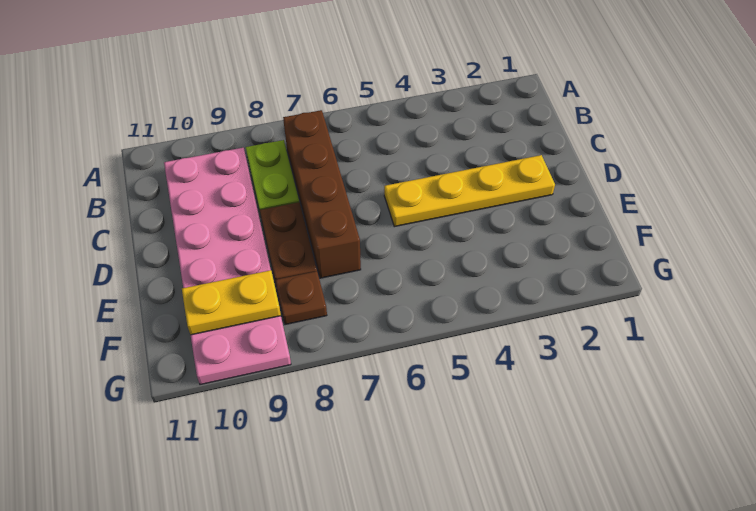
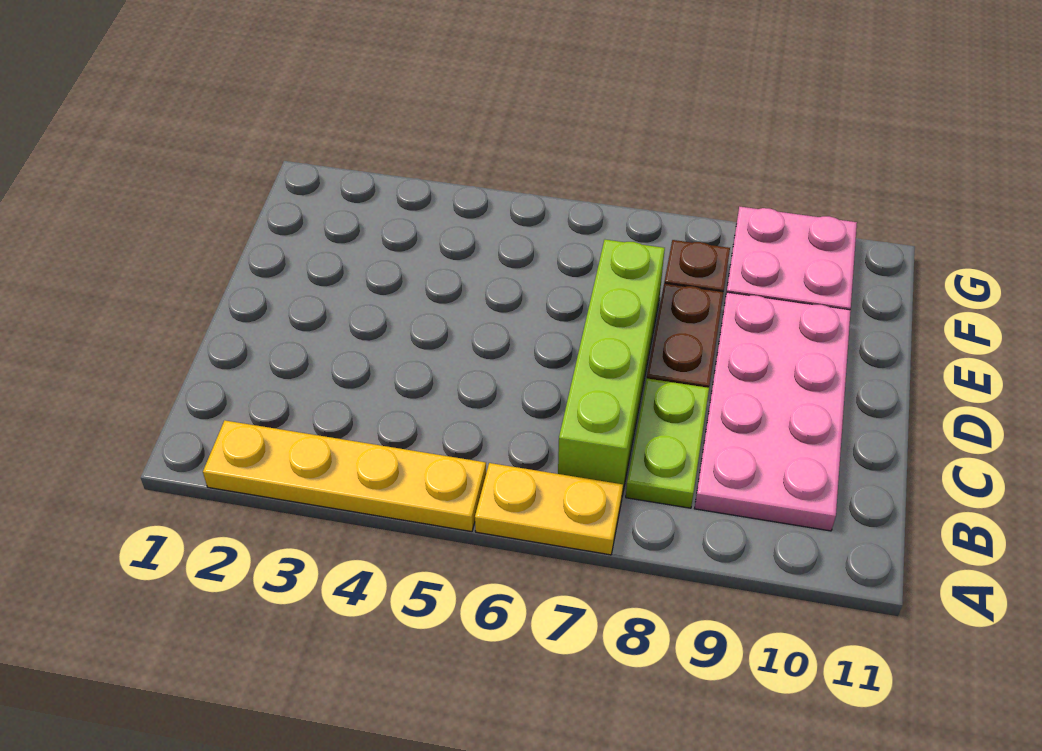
brown 1x4 brick [283,110,361,278] -> lime 1x4 brick [558,240,665,496]
yellow 1x4 plate [384,155,555,227] -> yellow 1x4 plate moved to [203,420,486,532]
yellow 1x2 plate [182,270,281,335] -> yellow 1x2 plate moved to [475,463,623,555]

